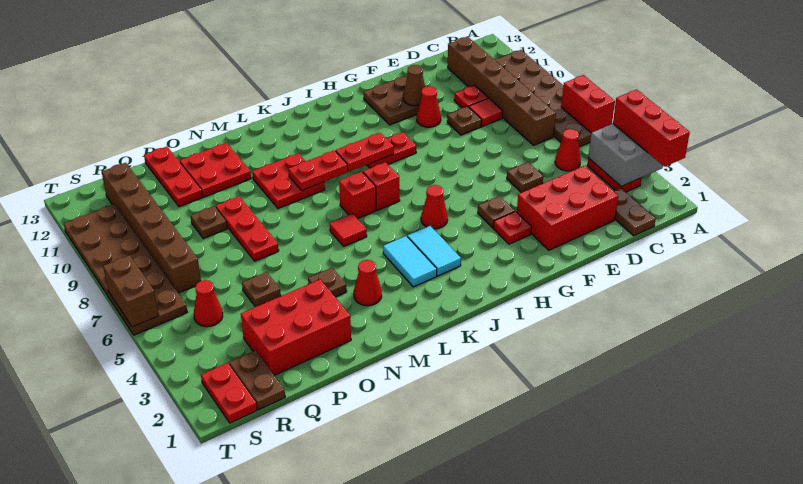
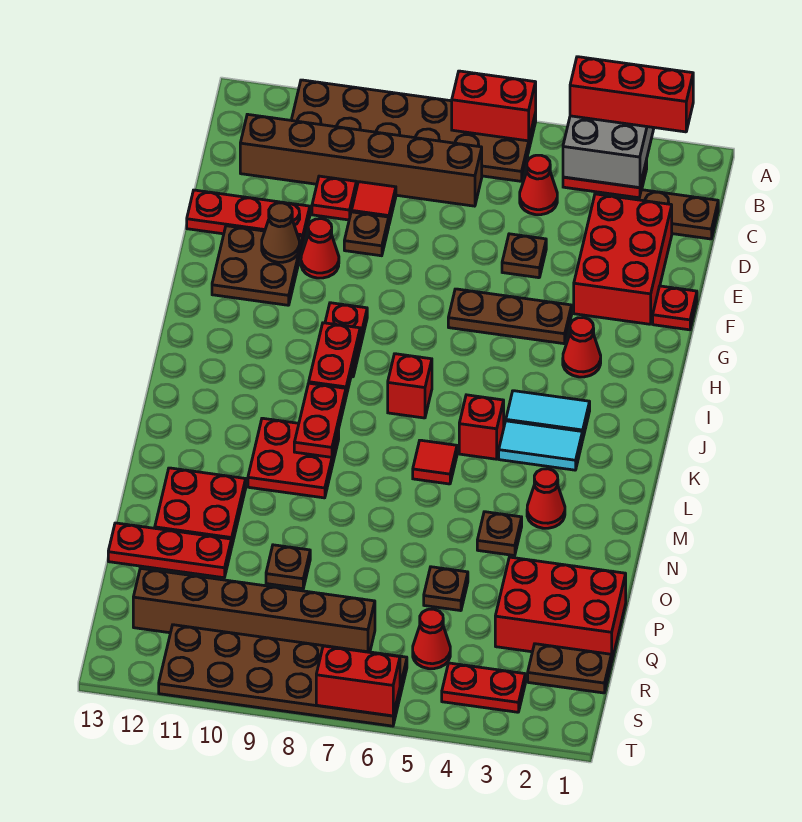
red 1x1 plate [493,212,531,244] -> red 1x1 plate moved to [653,286,697,330]
brown 1x1 plate [478,196,515,228] -> brown 1x3 plate [448,289,572,344]
red 1x1 cone [421,185,448,229] -> red 1x1 cone moved to [563,317,601,377]
red 1x1 brick [339,172,376,219] -> red 1x1 brick moved to [459,395,504,459]
red 2x3 brick [241,279,351,375] -> red 2x3 brick turned to [495,557,626,662]
red 1x3 plate [216,196,279,261] -> red 1x3 plate moved to [187,190,310,243]
red 1x2 plate [201,363,257,423] -> red 1x2 plate moved to [442,663,525,712]
brown 1x2 brick [103,255,159,327] -> red 1x2 brick [316,646,400,716]

